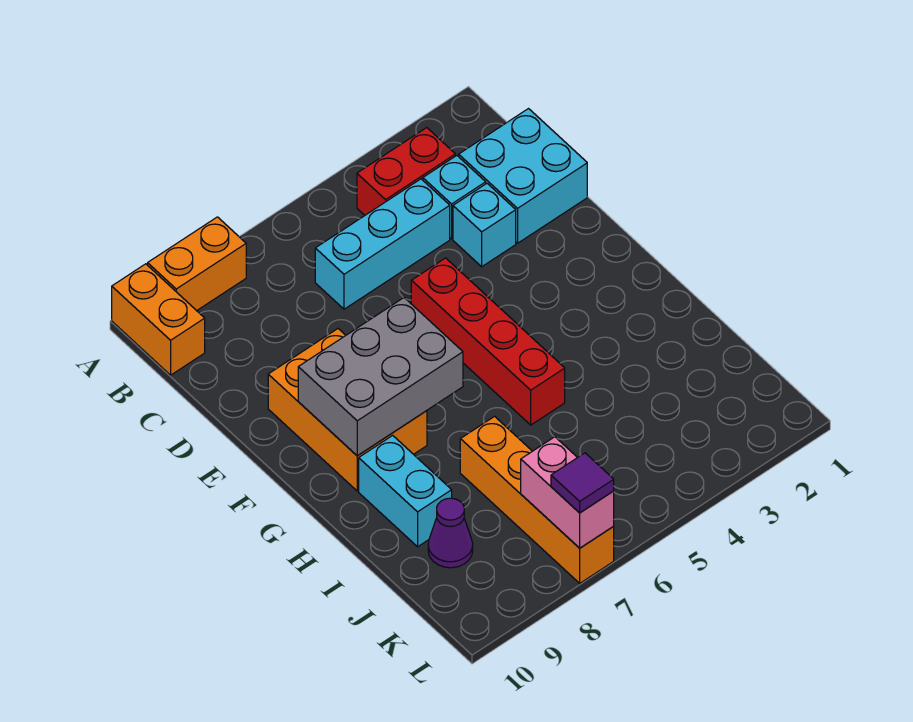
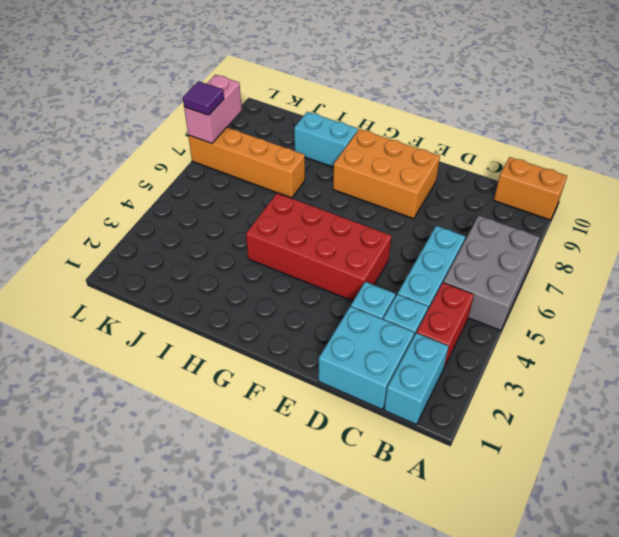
orange 1x2 brick [148,217,246,311] -> none
none -> cyan 1x2 brick [384,333,449,425]
red 1x4 brick [411,258,565,425] -> red 2x4 brick [246,193,391,301]
grey 2x3 brick [298,298,463,456] -> grey 2x3 brick moved to [443,216,540,331]
purple 1x1 cone [428,498,473,568] -> none
pink 1x2 brick [521,437,614,548] -> pink 1x2 brick turned to [184,75,242,143]

